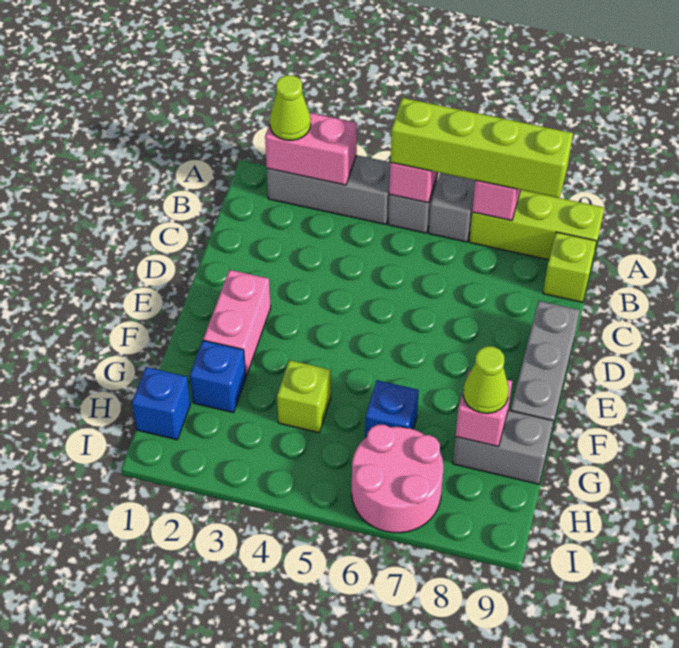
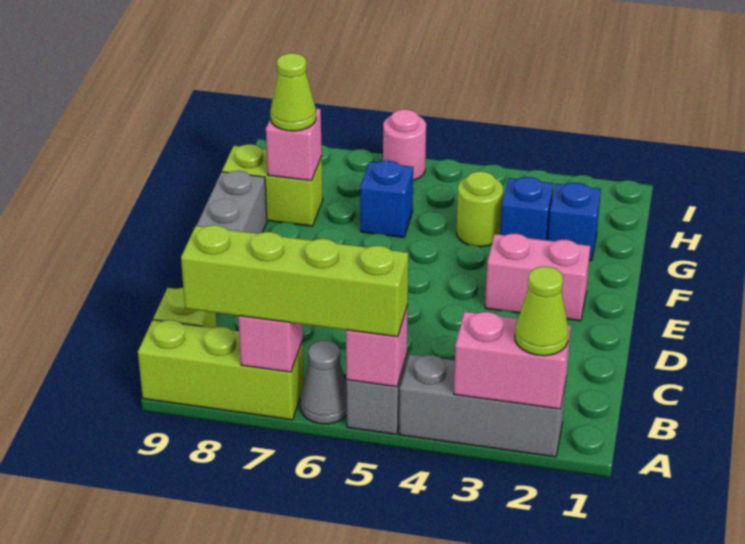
grey 1x1 brick [429,173,475,242] -> grey 1x1 cone [300,341,347,424]
pink 1x2 brick [203,270,271,376] -> pink 1x2 brick turned to [485,234,590,321]
lime 1x1 brick [277,360,331,433] -> lime 1x1 round brick [457,171,503,247]
grey 1x2 brick [453,410,553,484] -> lime 1x2 brick [222,144,323,226]
blue 1x1 brick [132,367,191,440] -> blue 1x1 brick moved to [500,177,553,240]
pink 2x2 round brick [352,425,443,533] -> pink 1x1 round brick [383,109,426,180]

